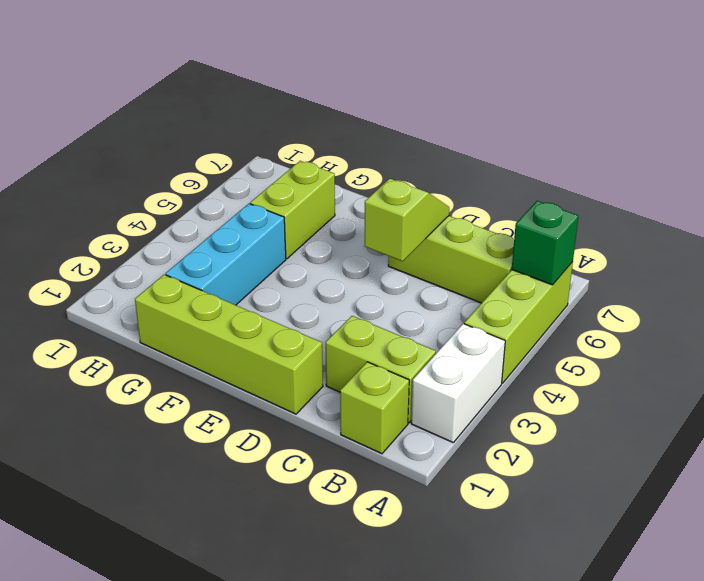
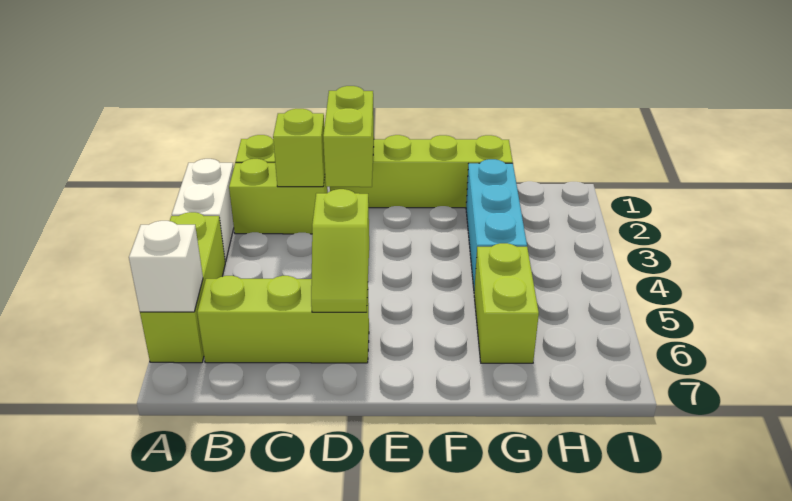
green 1x1 brick [512,201,578,285] -> white 1x1 brick [129,221,203,312]
none -> lime 1x1 brick [273,109,325,187]
none -> lime 1x2 brick [323,86,374,187]

